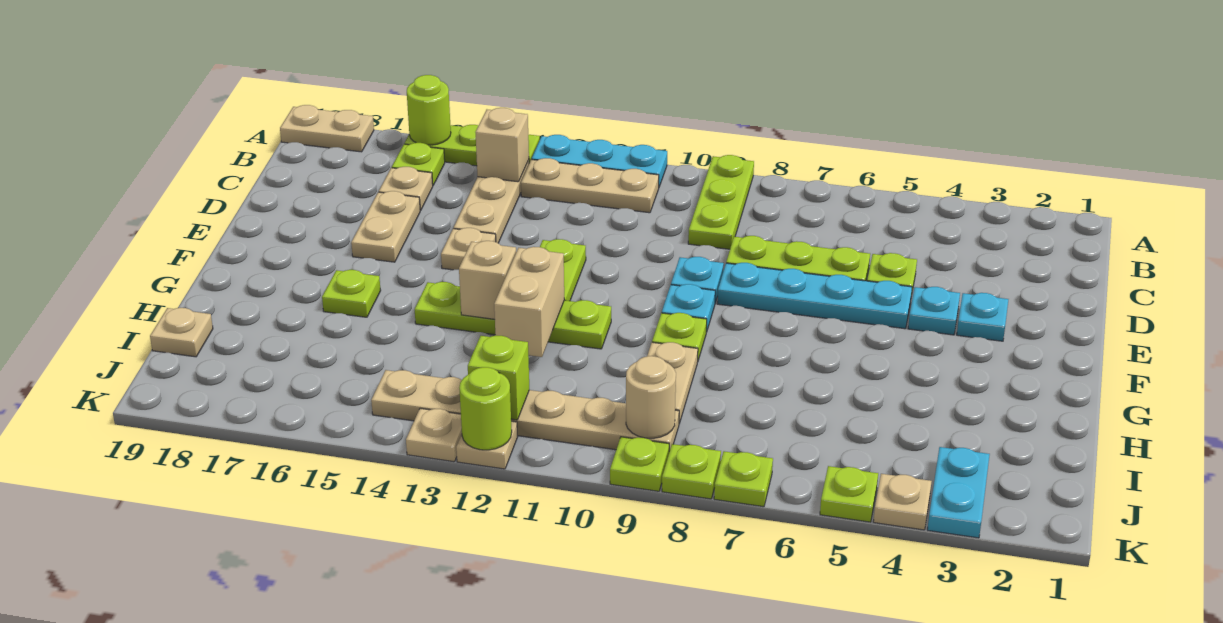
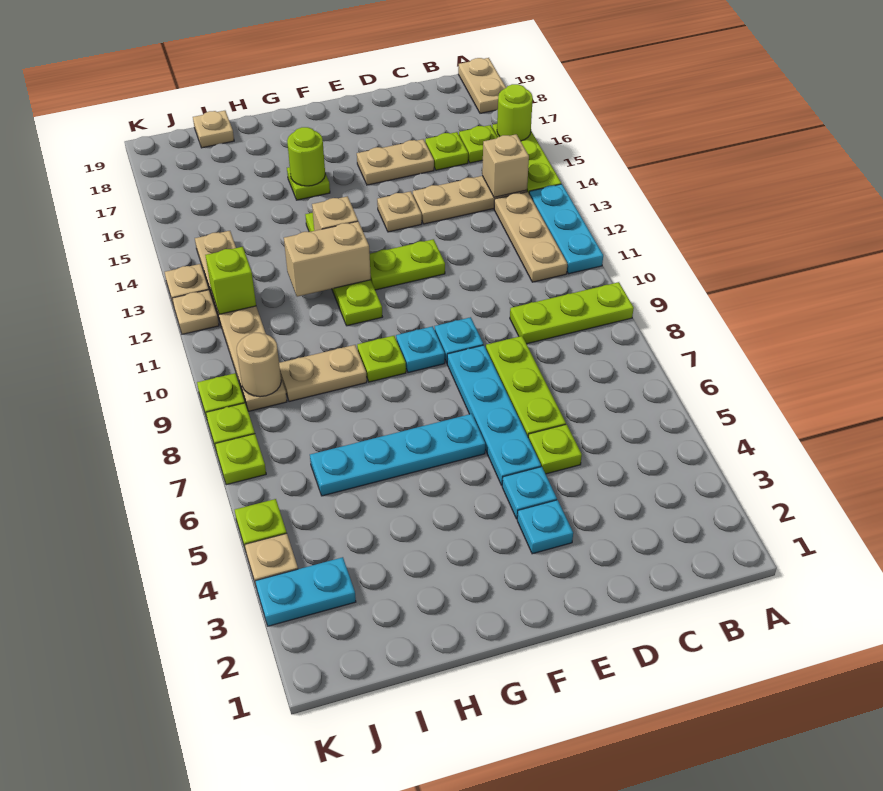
tan 1x1 plate [379,167,433,211] -> lime 1x1 plate [425,132,468,170]
none -> cyan 1x4 plate [310,414,485,496]
lime 1x1 round brick [459,367,512,450] -> lime 1x1 round brick moved to [287,127,325,186]

